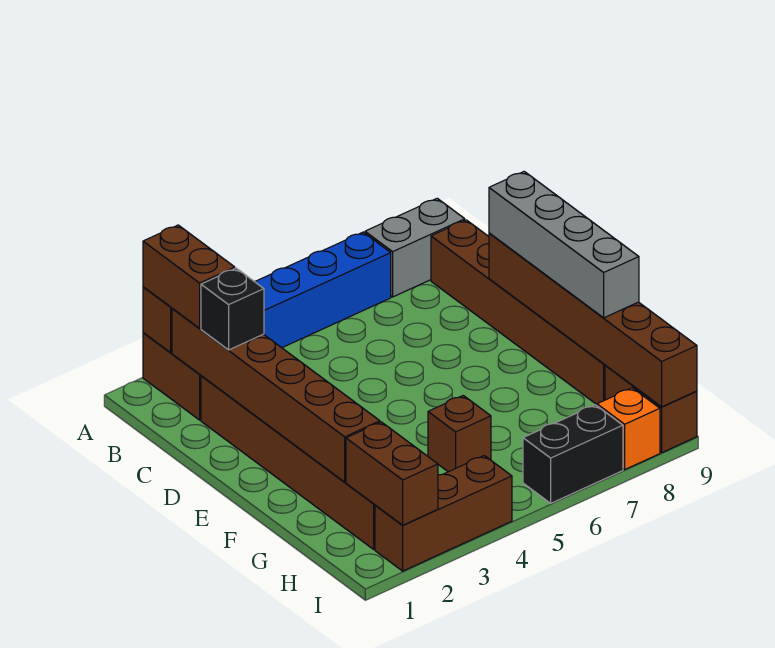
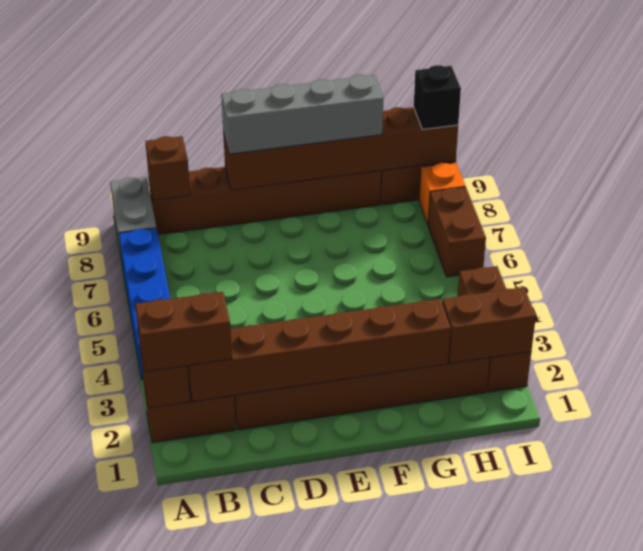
black 1x1 brick [201,268,264,350] -> black 1x1 brick moved to [414,65,461,130]
brown 1x1 brick [428,396,491,472] -> brown 1x1 brick moved to [145,136,190,200]
black 1x2 brick [523,405,623,503] -> brown 1x2 brick [428,187,486,277]

